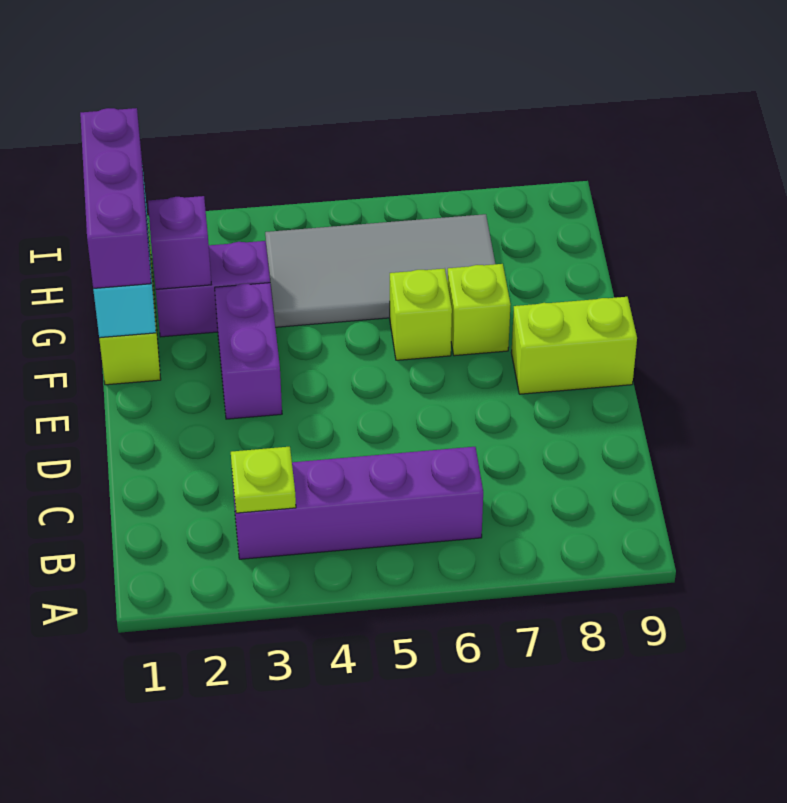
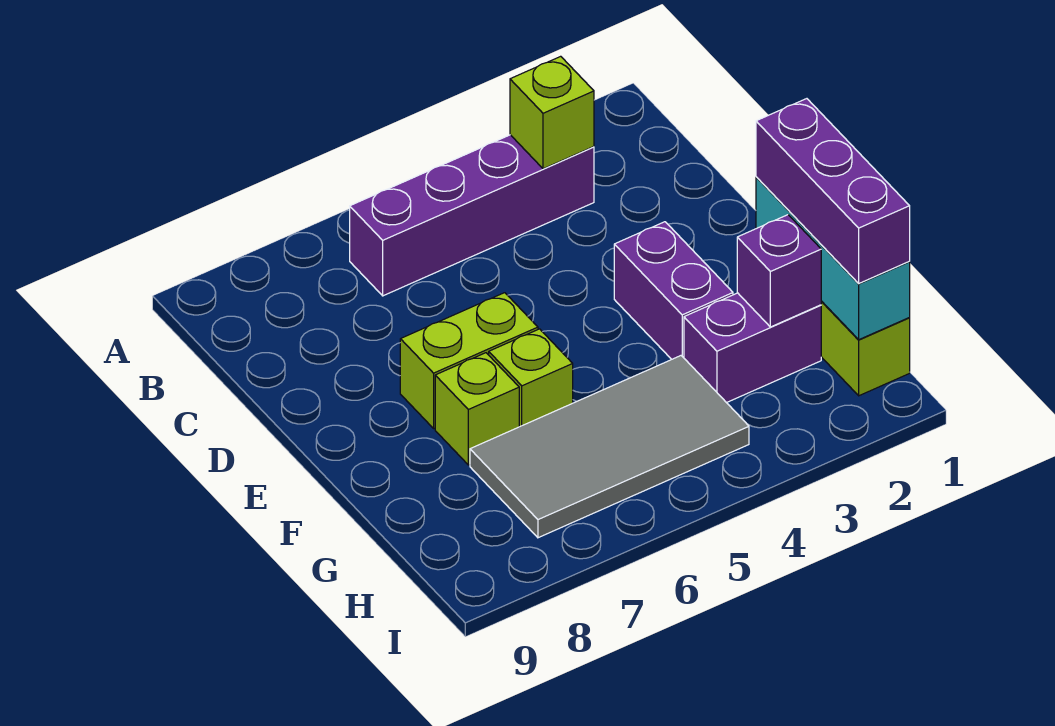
lime 1x1 plate [231,447,296,513] -> lime 1x1 brick [510,56,594,169]
lime 1x2 brick [511,297,637,394] -> lime 1x2 brick moved to [400,293,538,428]

